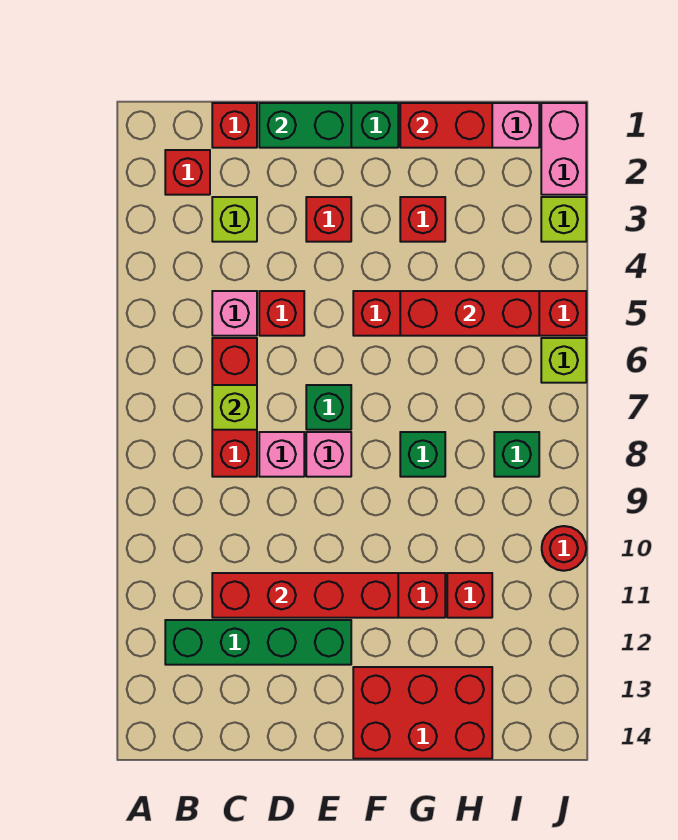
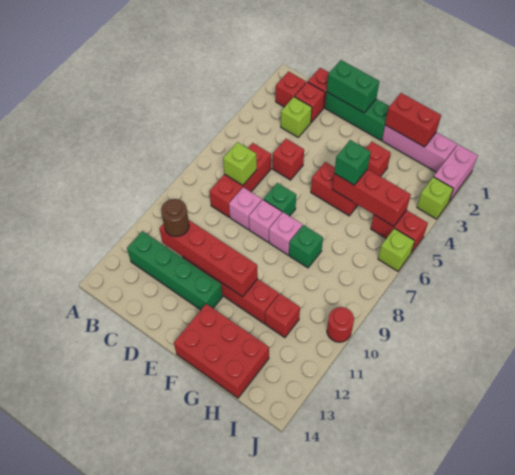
pink 1x1 brick [212,291,257,336] -> pink 1x1 brick moved to [269,212,302,255]
none -> brown 1x1 round brick [161,199,189,237]
red 1x1 brick [306,197,351,242] -> red 1x1 brick moved to [295,82,325,122]
green 1x1 brick [494,432,539,477] -> green 1x1 brick moved to [334,140,371,185]

